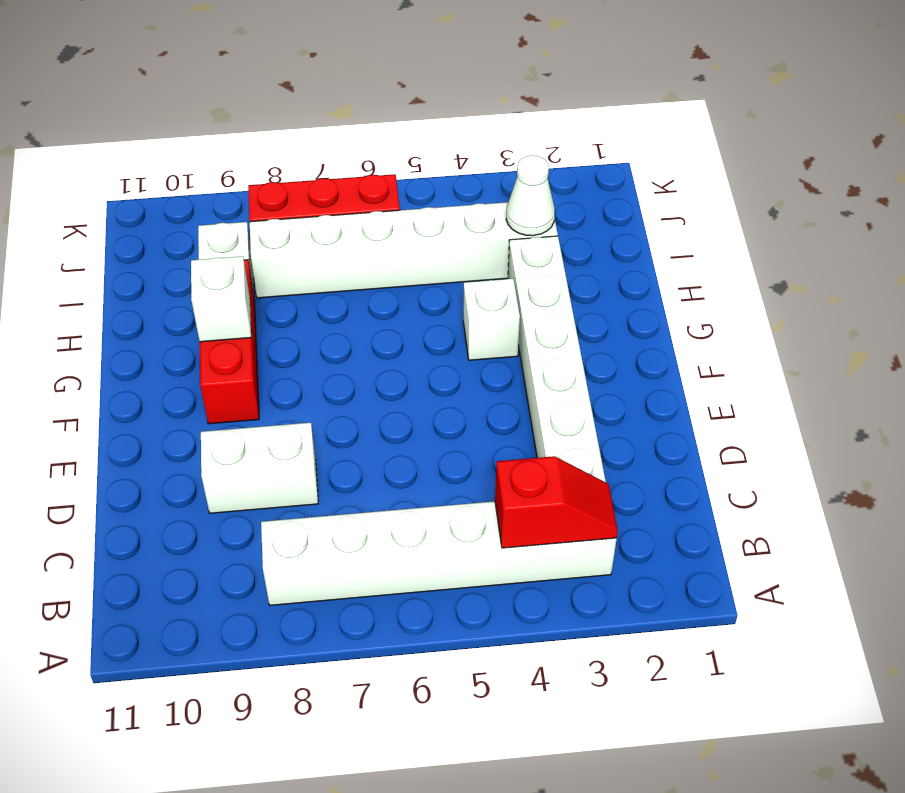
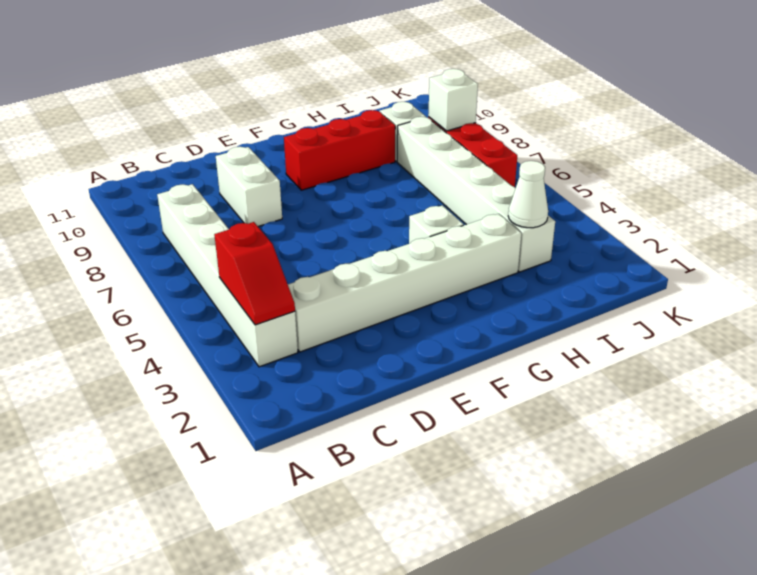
white 1x1 brick [191,256,251,342] -> white 1x1 brick moved to [428,69,478,131]

